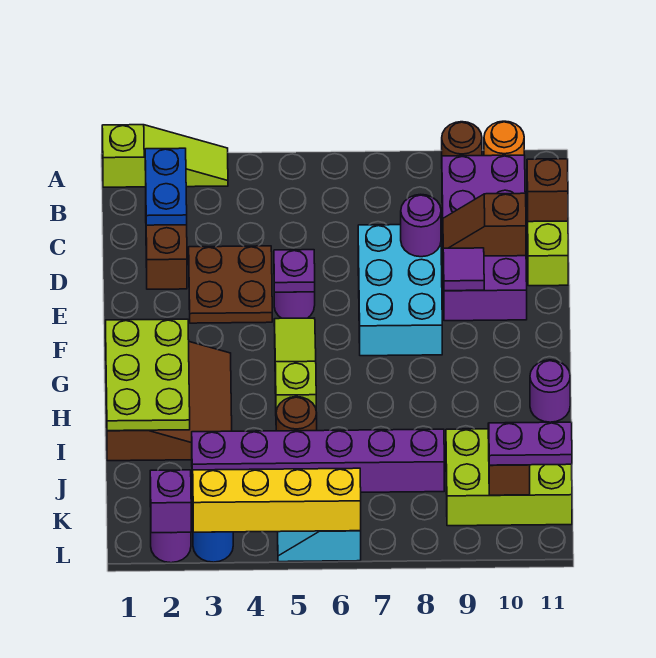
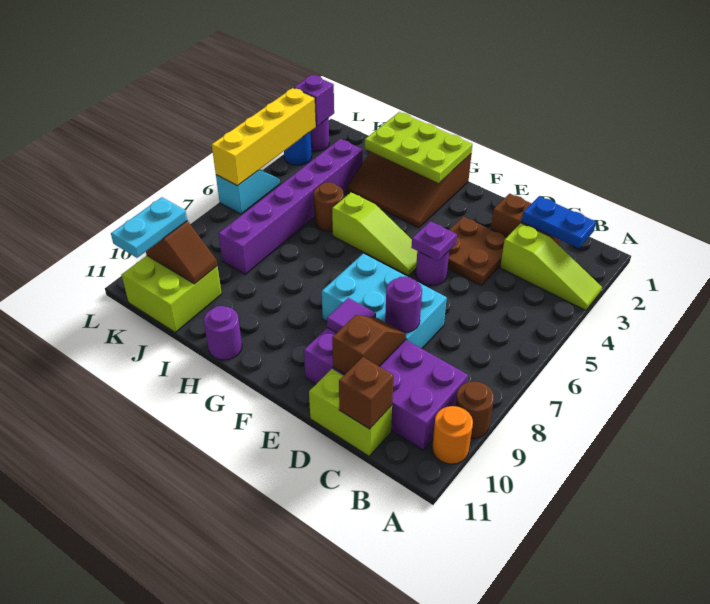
lime 1x3 slope [102,125,228,187] -> lime 1x3 slope turned to [500,223,602,310]
lime 2x3 brick [446,429,572,526] -> lime 2x2 brick [121,256,222,332]
purple 1x2 plate [489,422,572,465] -> cyan 1x2 plate [111,197,187,258]

